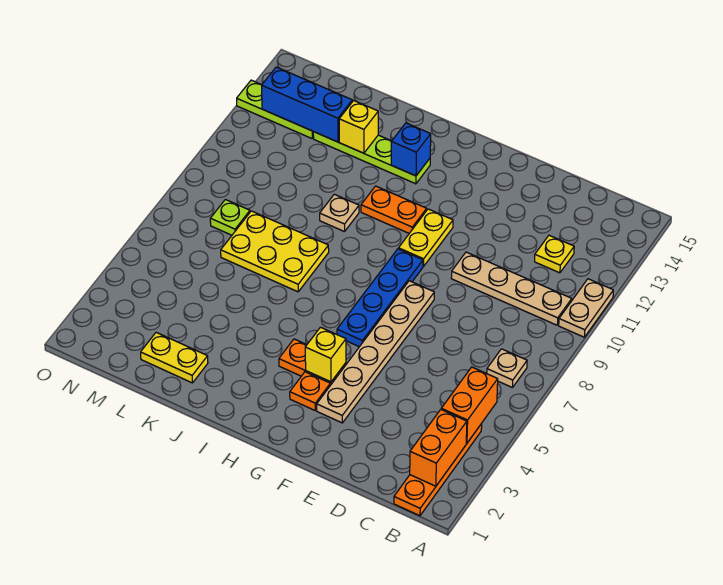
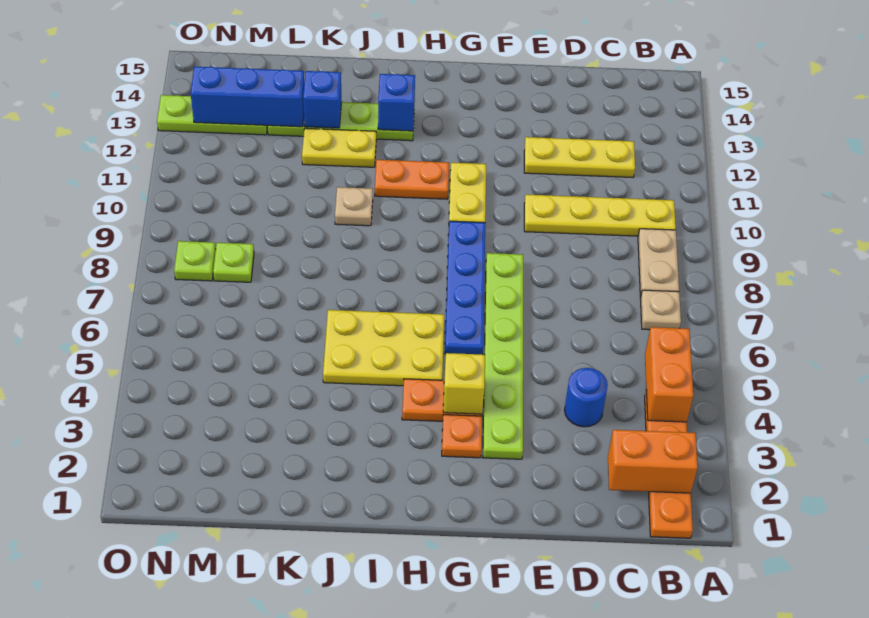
tan 1x2 plate [559,279,613,337] -> tan 1x2 plate moved to [638,229,679,297]
orange 1x2 brick [410,410,467,486] -> orange 1x2 brick turned to [608,430,698,493]
tan 1x4 plate [451,252,572,325] -> yellow 1x4 plate [524,194,676,236]
yellow 1x1 plate [535,235,574,273] -> yellow 1x3 plate [524,137,635,177]
none -> blue 1x1 round brick [564,368,608,427]
tan 1x6 plate [317,281,434,423] -> lime 1x6 plate [483,253,523,459]
yellow 2x3 plate [221,211,329,292] -> yellow 2x3 plate moved to [323,310,444,386]
yellow 1x2 plate [141,332,208,383] -> yellow 1x2 plate moved to [302,128,376,167]
yellow 1x1 brick [339,101,378,153] -> blue 1x1 brick [303,71,342,128]
none -> lime 1x1 plate [174,241,216,281]

